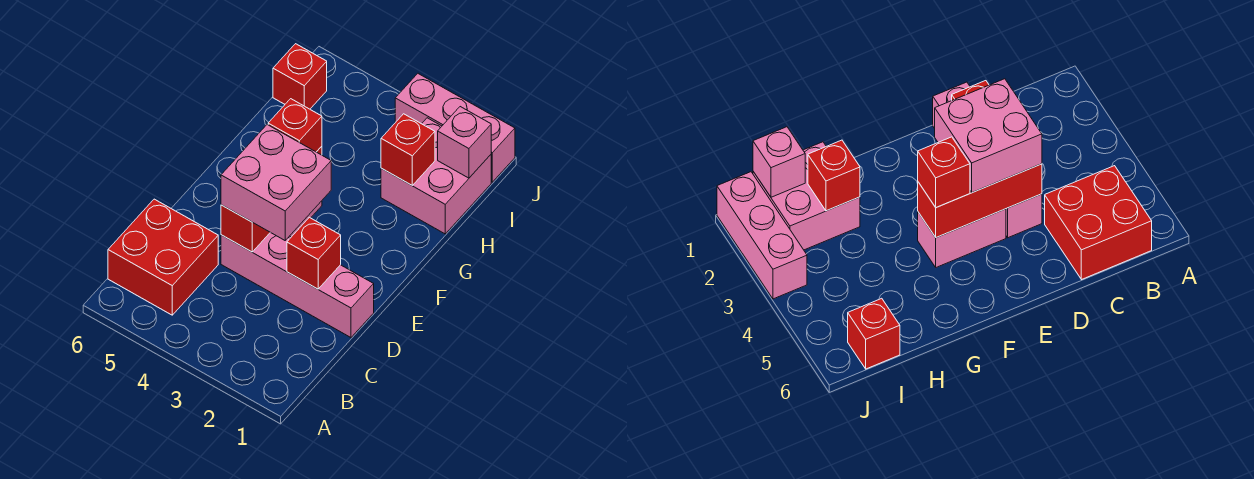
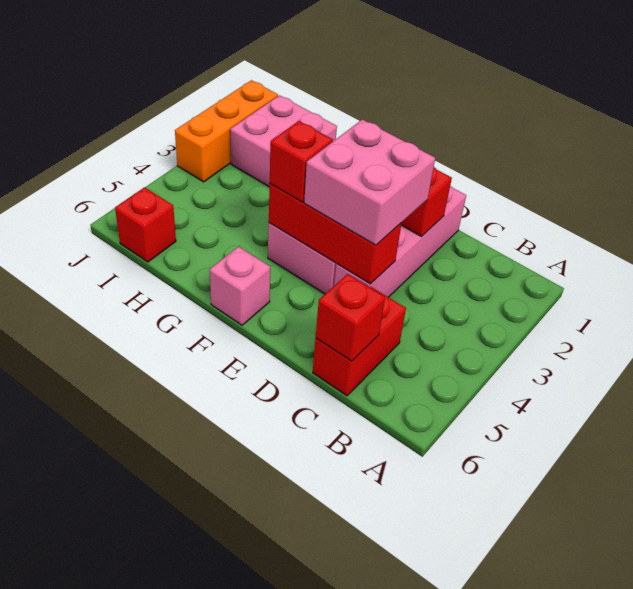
red 2x2 brick [108,199,218,315] -> red 1x2 brick [313,287,406,396]
red 1x1 brick [381,114,435,185] -> red 1x1 brick moved to [316,274,385,361]
pink 1x1 brick [438,107,491,178] -> pink 1x1 brick moved to [210,247,270,325]
pink 1x3 brick [395,74,515,182] -> orange 1x3 brick [175,80,278,182]

